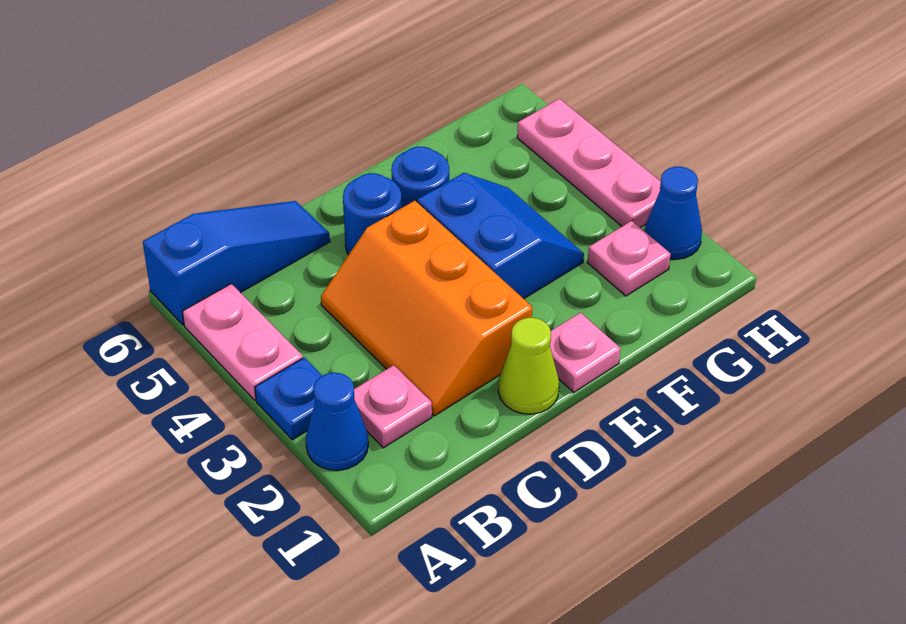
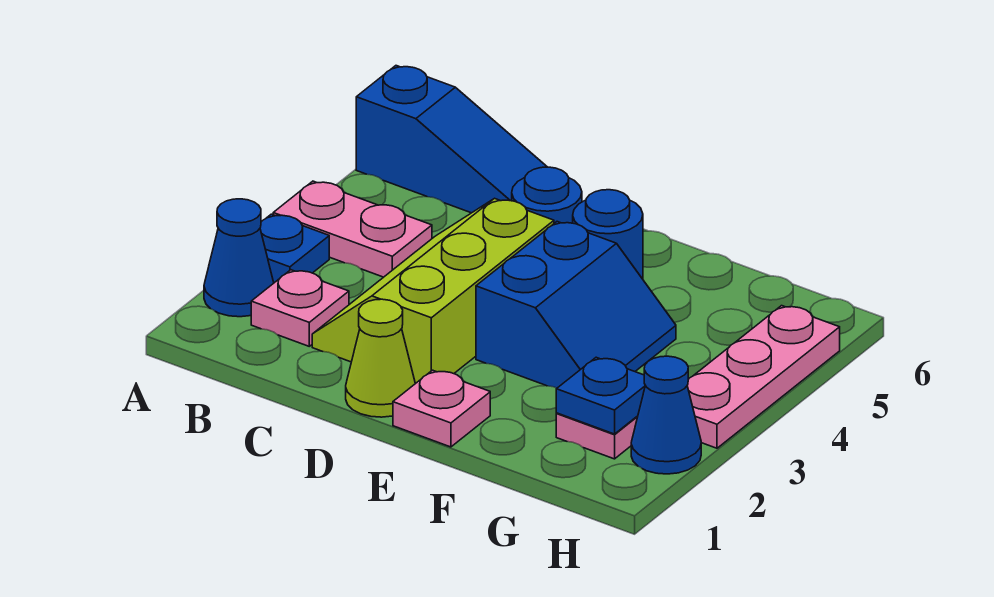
pink 1x2 plate [182,284,303,400] -> pink 1x2 plate turned to [273,181,432,277]
orange 2x3 slope [321,201,532,416] -> lime 2x3 slope [312,198,554,384]
none -> blue 1x1 plate [556,357,645,434]

